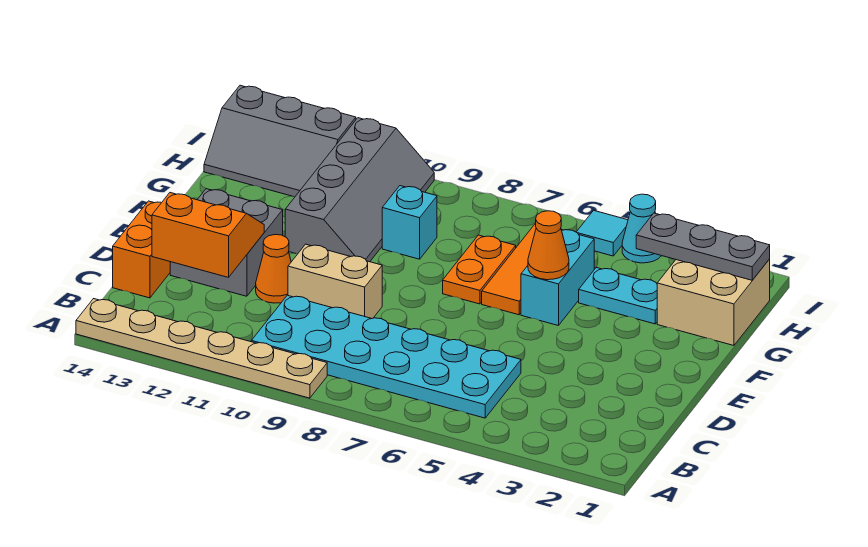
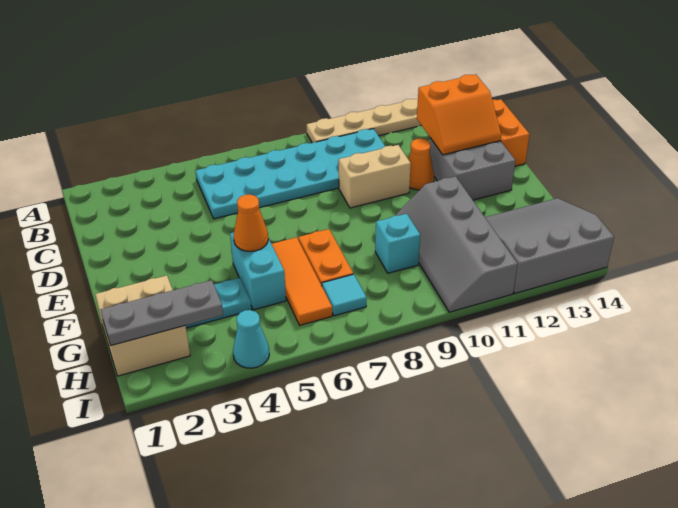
grey 2x3 slope [204,85,356,197] -> grey 3x3 slope [485,198,614,293]
cyan 1x1 tile [577,210,628,256] -> cyan 1x1 tile moved to [322,274,367,316]

